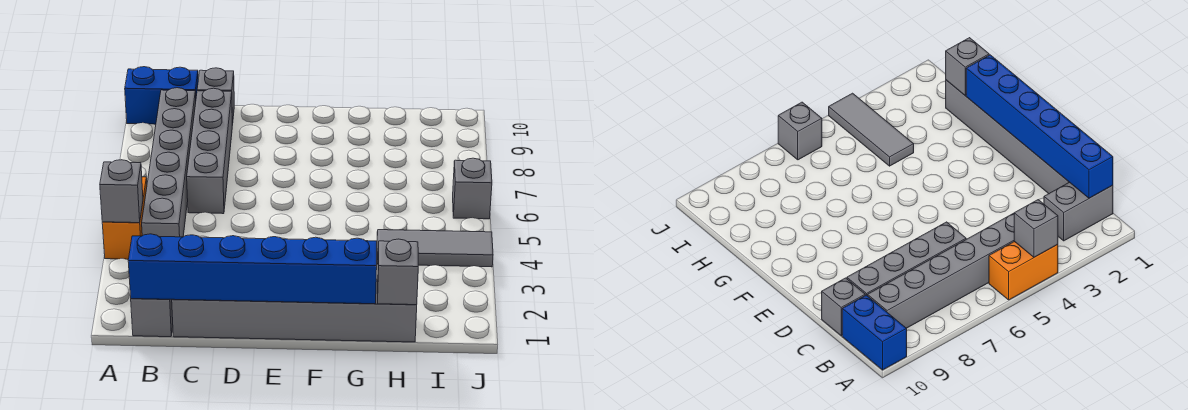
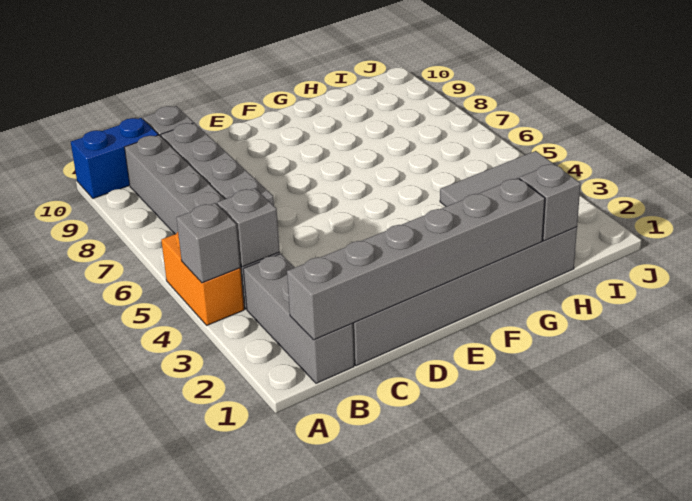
grey 1x2 brick [131,299,173,337] -> grey 1x3 brick [243,254,354,383]
blue 1x6 brick [128,234,377,304] -> grey 1x6 brick [287,178,545,340]
grey 1x1 brick [453,158,492,219] -> grey 1x1 brick moved to [217,188,280,267]

